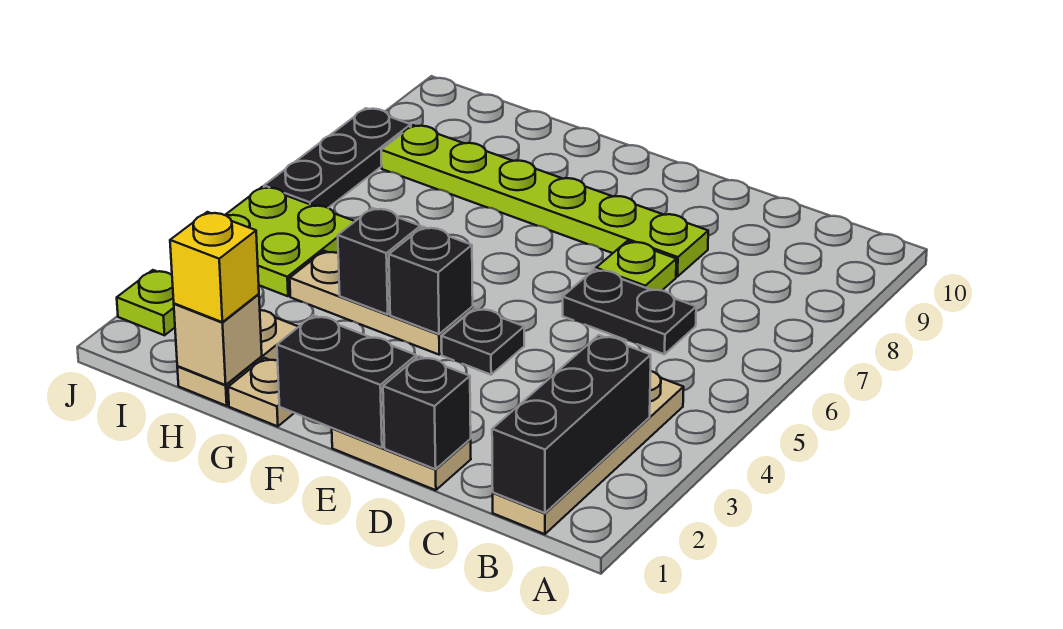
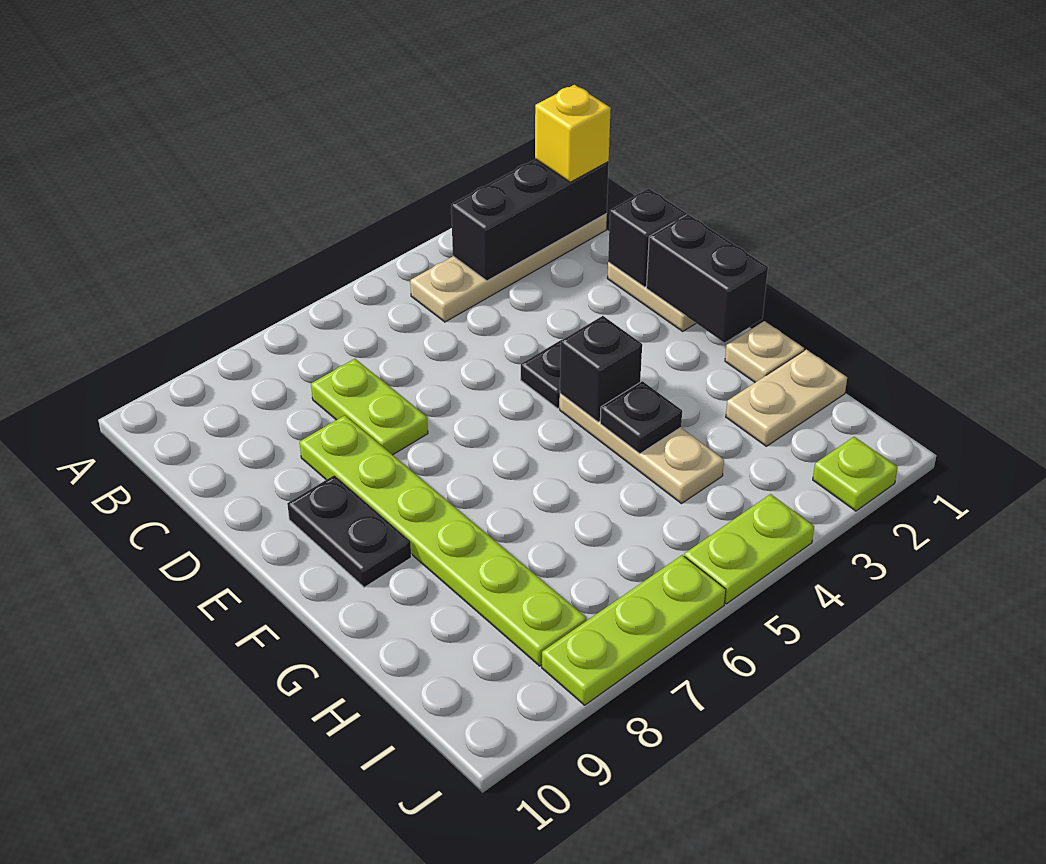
black 1x2 plate [563,269,696,354] -> black 1x2 plate moved to [287,475,411,587]
lime 1x1 plate [596,241,676,290] -> lime 1x2 plate [311,359,428,455]
black 1x1 brick [338,208,421,314] -> black 1x1 plate [600,381,682,454]
tan 1x1 brick [174,294,262,385] -> none
yellow 1x1 brick [170,212,259,322] -> yellow 1x1 brick moved to [535,85,611,182]
lime 2x2 plate [226,187,355,296] -> lime 1x2 plate [684,494,814,604]
black 1x3 plate [264,108,411,208] -> lime 1x3 plate [542,555,726,705]

